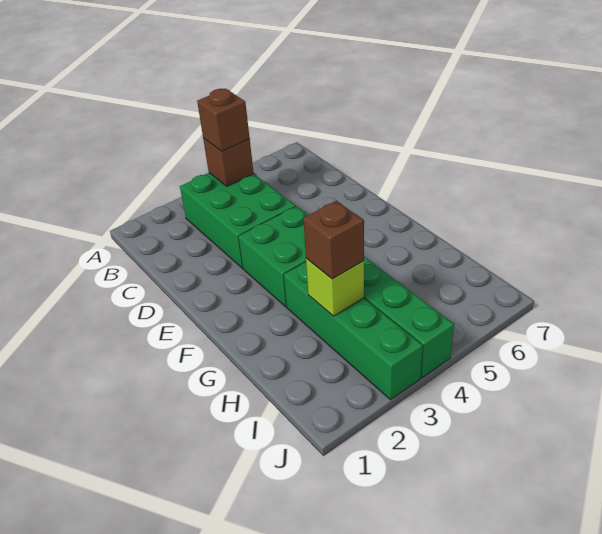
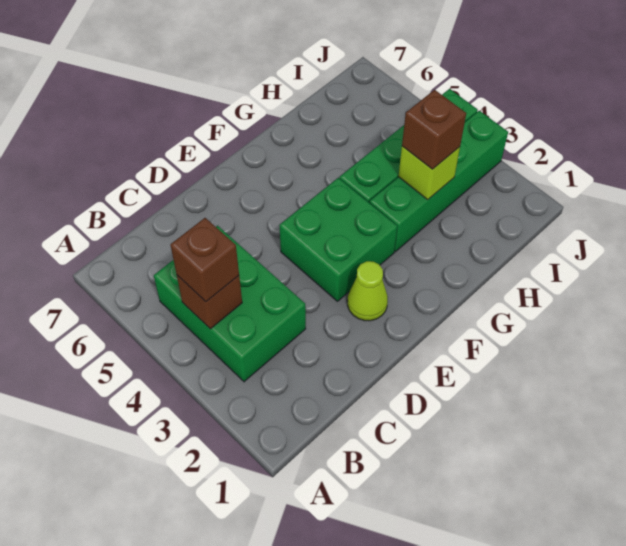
green 2x3 brick [180,173,296,268] -> green 2x3 brick turned to [154,226,306,382]
none -> lime 1x1 cone [347,261,388,321]

